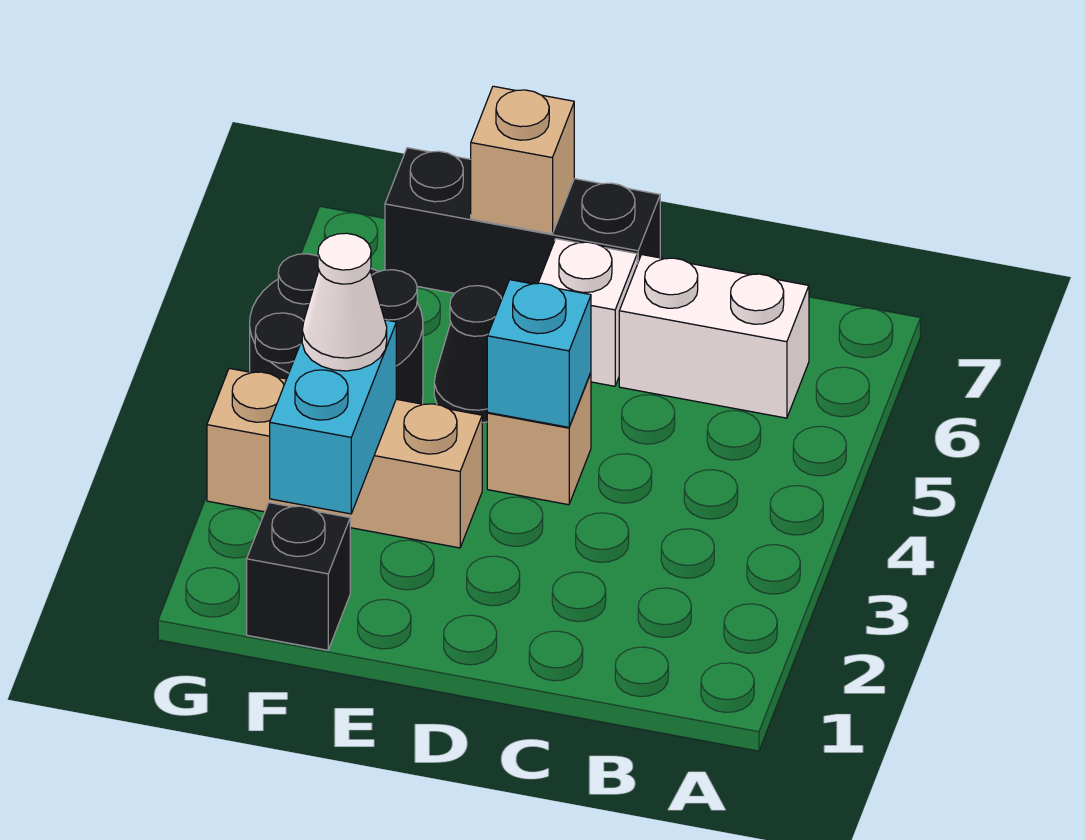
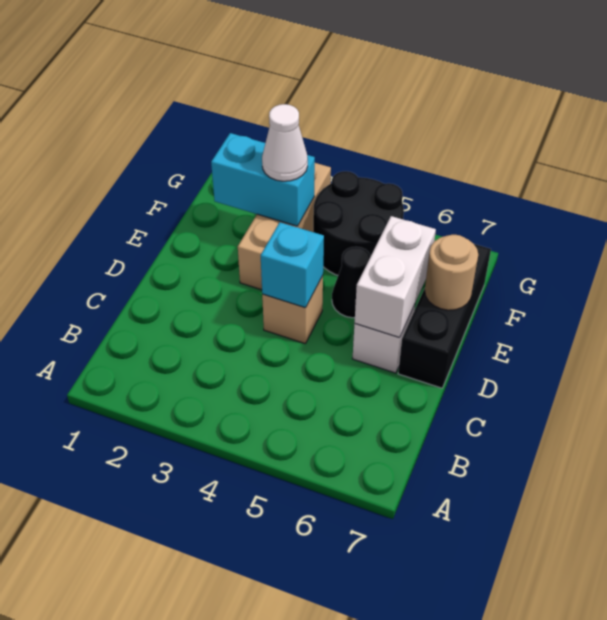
white 1x2 brick [619,255,809,418] -> white 1x2 brick moved to [355,216,436,338]
tan 1x1 brick [471,86,574,234] -> tan 1x1 round brick [425,235,478,310]
black 1x1 brick [247,503,350,650] -> none

